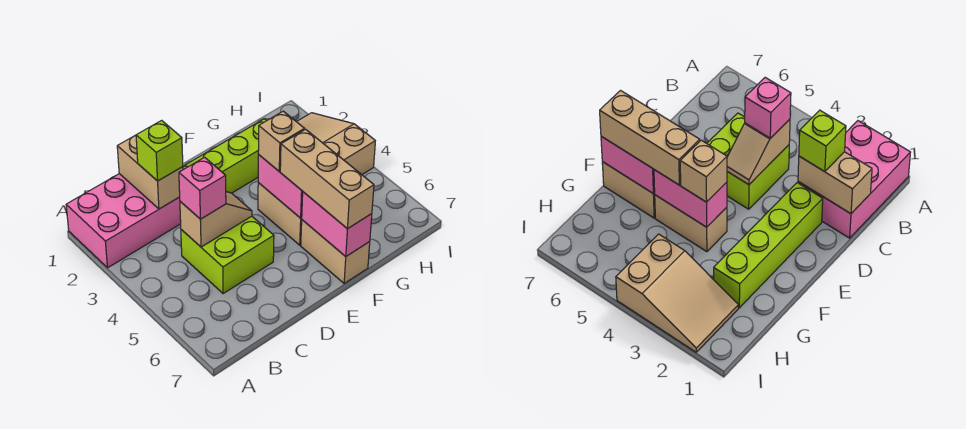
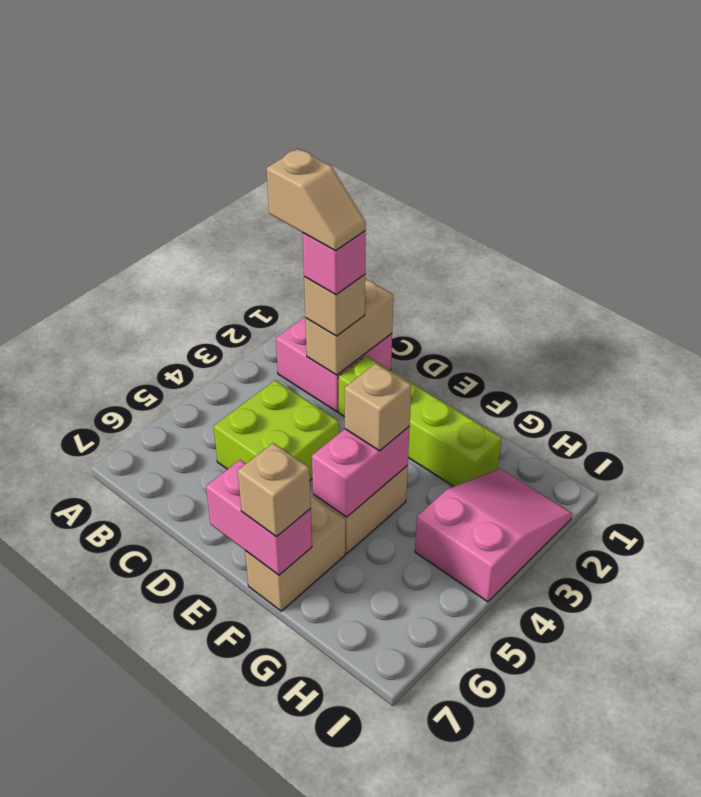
pink 2x3 brick [66,174,181,268] -> pink 2x2 brick [276,317,392,412]
lime 1x1 brick [136,120,183,181] -> tan 1x1 brick [304,275,365,336]
tan 1x2 slope [180,192,252,247] -> tan 1x2 slope moved to [267,149,366,251]
pink 1x1 brick [179,157,226,219] -> pink 1x1 brick moved to [303,231,366,295]
tan 1x3 brick [280,129,374,229] -> tan 1x1 brick [238,443,311,537]
pink 1x2 brick [302,192,372,256] -> pink 1x2 brick turned to [206,460,312,575]
tan 2x3 slope [297,113,375,175] -> pink 2x3 slope [415,469,572,602]

